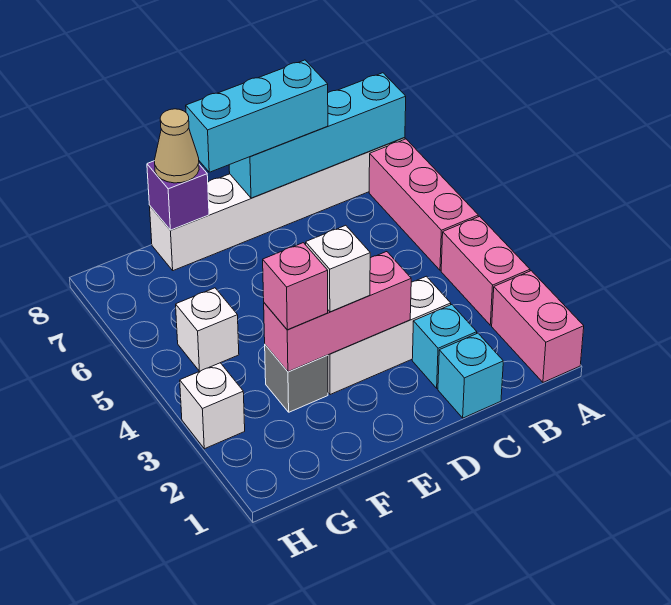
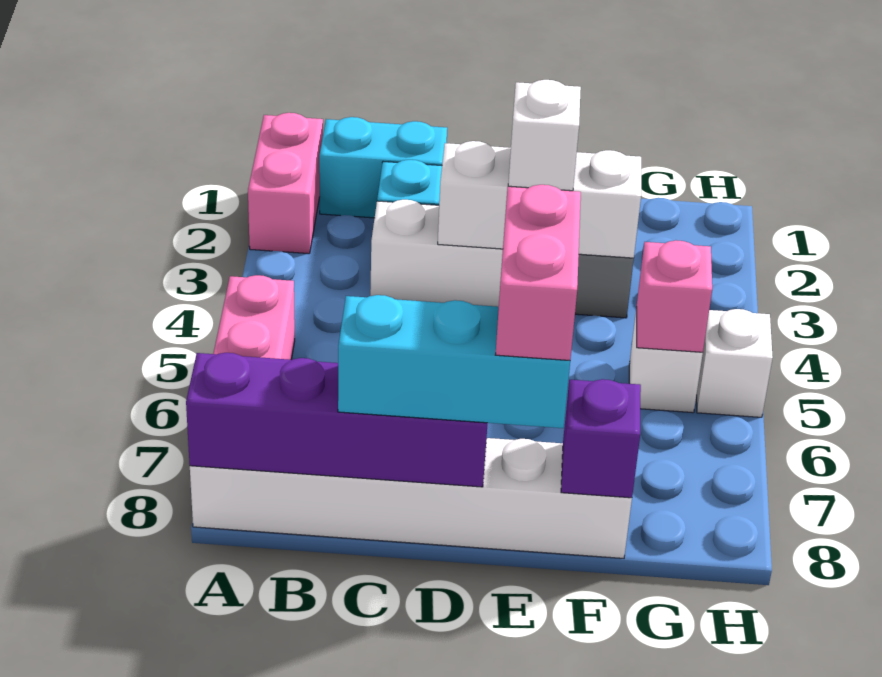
pink 1x2 brick [441,216,530,325] -> pink 1x2 brick moved to [496,185,581,360]
cyan 1x4 brick [229,73,406,198] -> purple 1x4 brick [186,353,488,487]
cyan 1x1 brick [438,333,503,418] -> cyan 1x2 brick [319,117,447,218]
pink 1x3 brick [264,252,411,372] -> white 1x3 brick [438,141,641,258]
pink 1x1 brick [263,243,328,330] -> pink 1x1 brick moved to [637,240,712,352]
tan 1x1 cone [155,109,199,183] -> none
white 1x1 brick [180,363,245,449] -> white 1x1 brick moved to [697,309,773,417]

